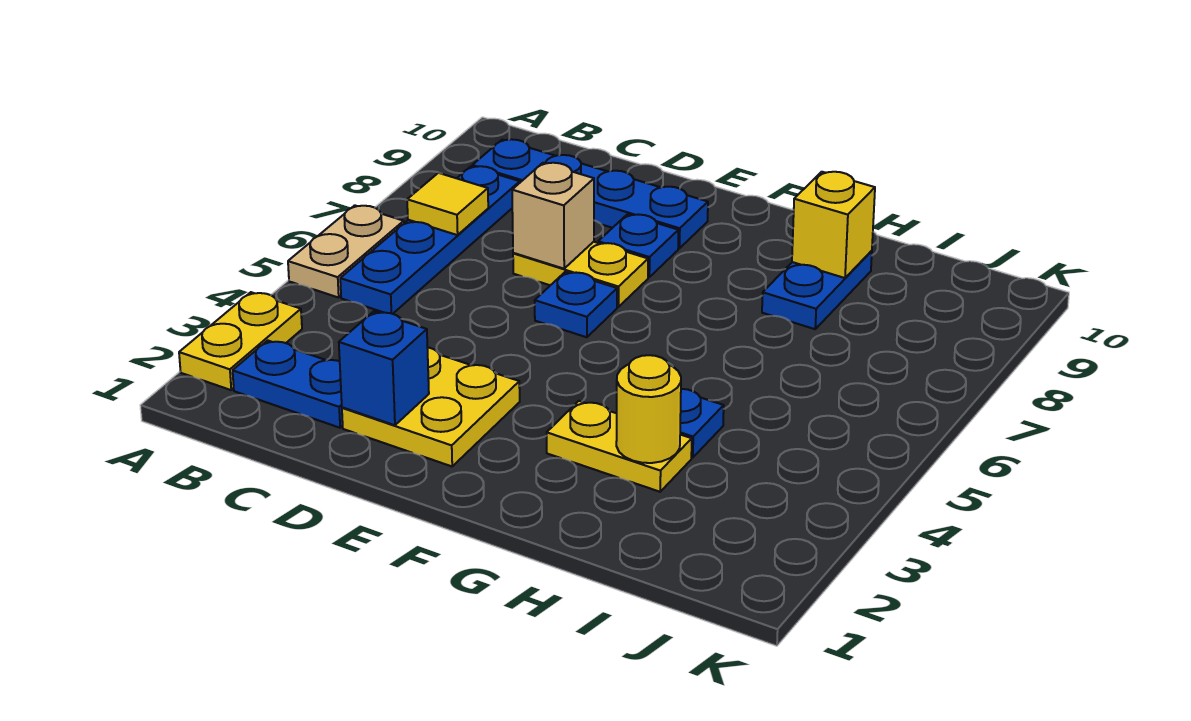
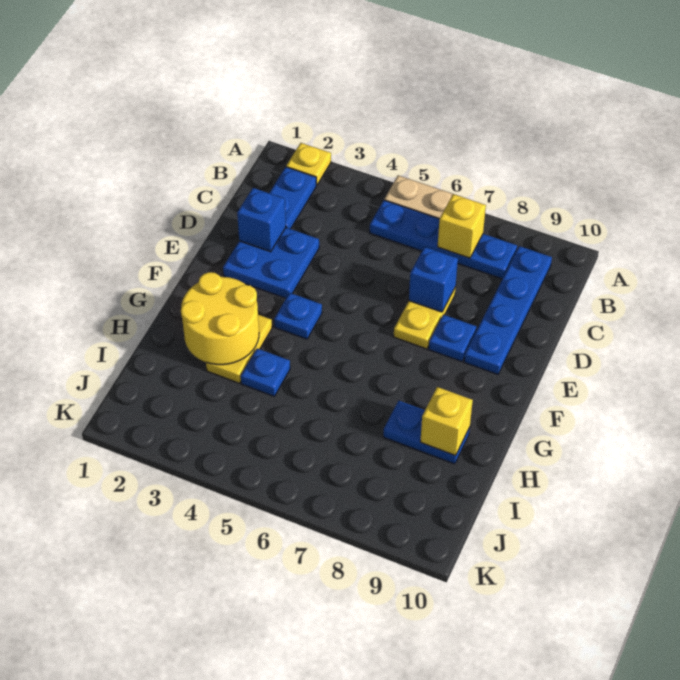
yellow 1x2 plate [179,292,302,390] -> yellow 1x1 plate [286,143,331,185]
yellow 1x1 tile [407,173,488,235] -> yellow 1x1 brick [438,194,486,258]
yellow 2x2 plate [342,347,520,466] -> blue 2x2 plate [223,228,319,298]
tan 1x1 brick [512,163,594,269] -> blue 1x1 brick [409,247,458,312]
blue 1x1 plate [535,272,617,337] -> blue 1x1 plate moved to [274,293,322,339]
yellow 1x1 round brick [616,355,681,463] -> yellow 2x2 round brick [181,272,259,365]

